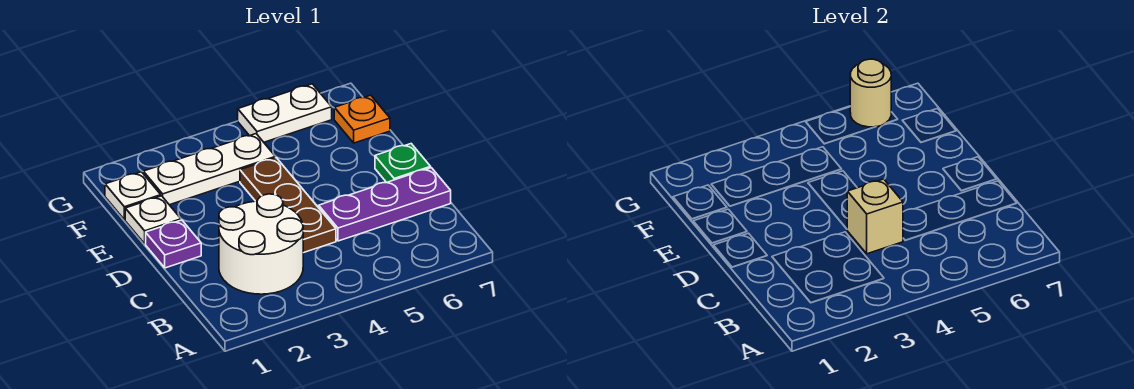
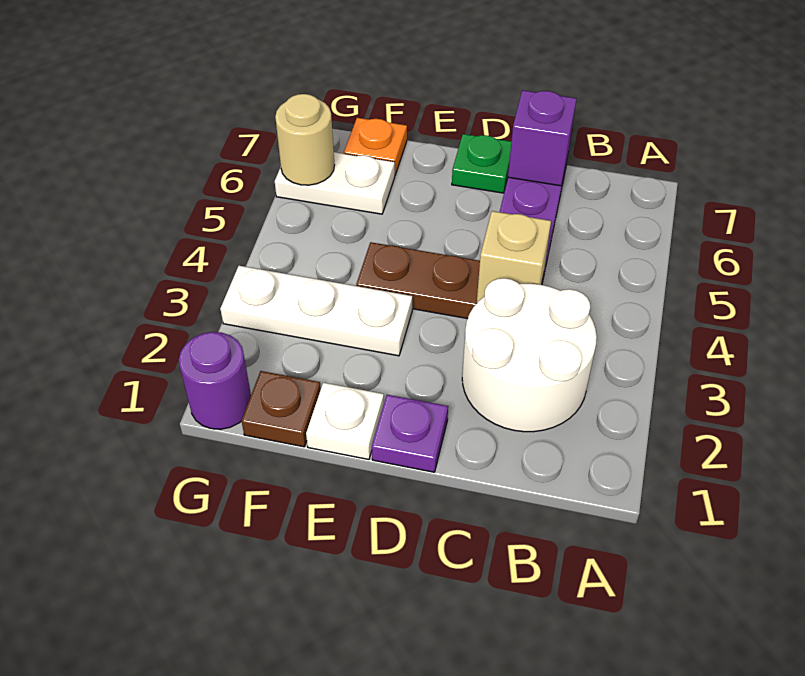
none -> purple 1x1 brick [508,90,576,186]
white 1x1 plate [105,172,161,220] -> brown 1x1 plate [242,371,321,447]
white 1x3 plate [143,134,275,205] -> white 1x3 plate turned to [220,266,412,356]
none -> purple 1x1 round brick [179,332,251,429]
white 1x2 plate [238,84,332,142] -> white 1x2 plate turned to [275,152,395,214]

